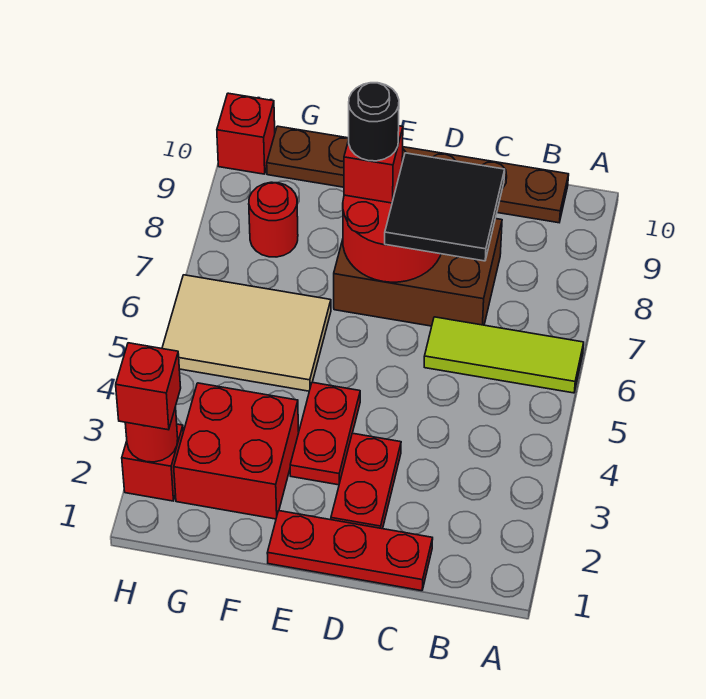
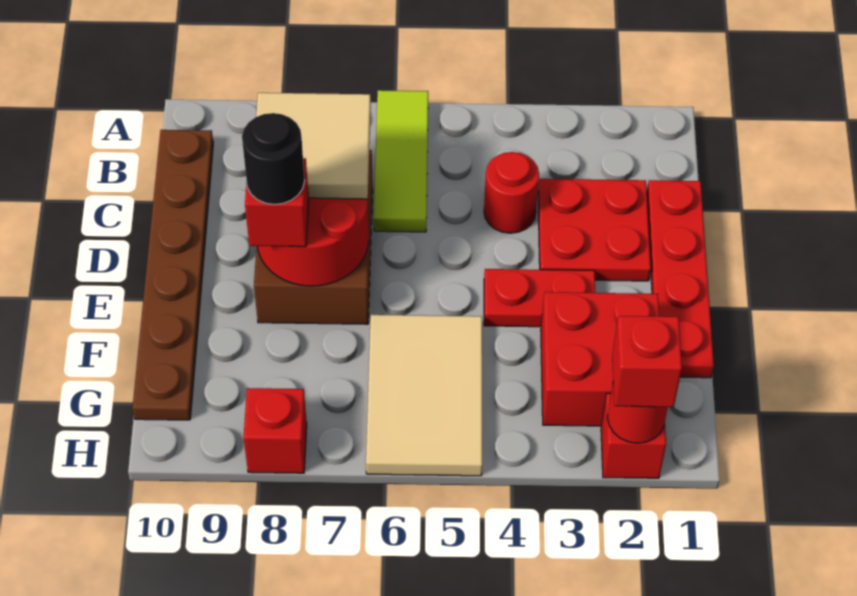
red 1x3 plate [267,511,433,591] -> red 1x4 plate [647,180,714,378]
black 2x2 tile [385,153,505,261] -> tan 2x2 tile [256,93,371,199]
red 1x2 plate [331,433,401,529] -> red 2x2 plate [538,179,651,281]
red 1x1 round brick [249,182,298,257] -> red 1x1 round brick moved to [484,152,539,233]
red 1x1 brick [217,93,275,174] -> red 1x1 brick moved to [244,388,307,473]

